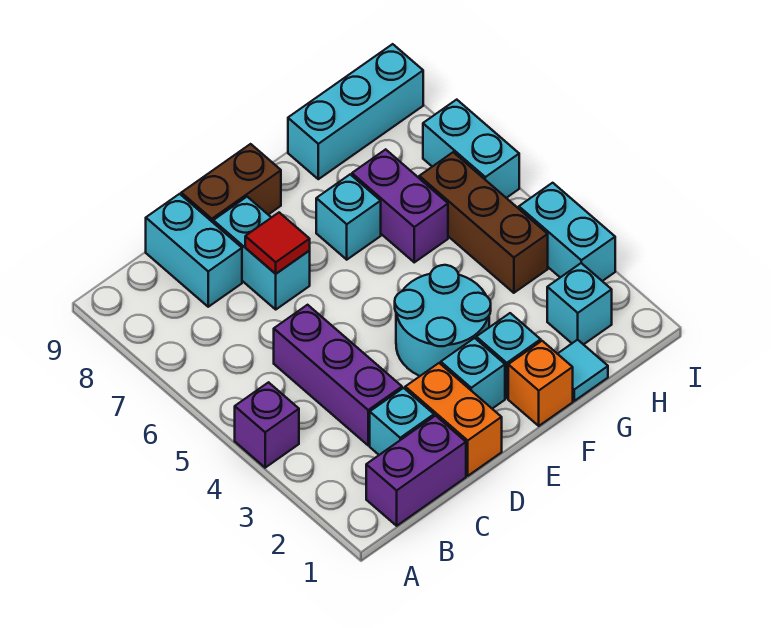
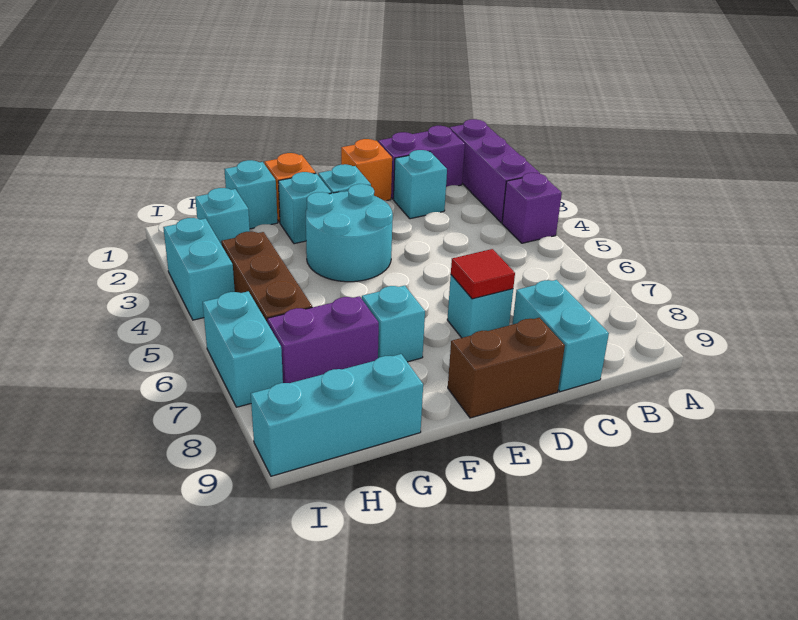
purple 1x3 brick [274,305,402,445] -> purple 1x3 brick moved to [450,119,540,223]
orange 1x2 brick [405,363,502,476] -> orange 1x1 brick [341,139,392,201]
cyan 1x2 brick [213,197,310,309] -> cyan 1x1 brick [447,275,513,338]
cyan 1x1 tile [558,340,608,401] -> cyan 1x1 brick [224,160,278,229]
purple 1x2 brick [352,149,448,262] -> purple 1x2 brick turned to [267,296,379,383]

